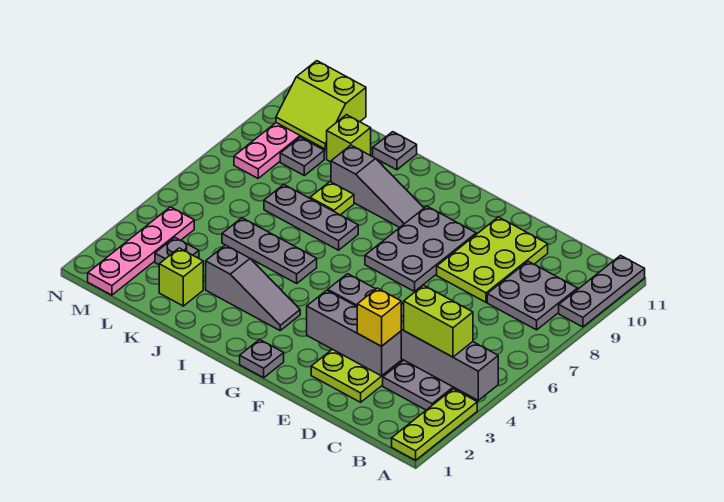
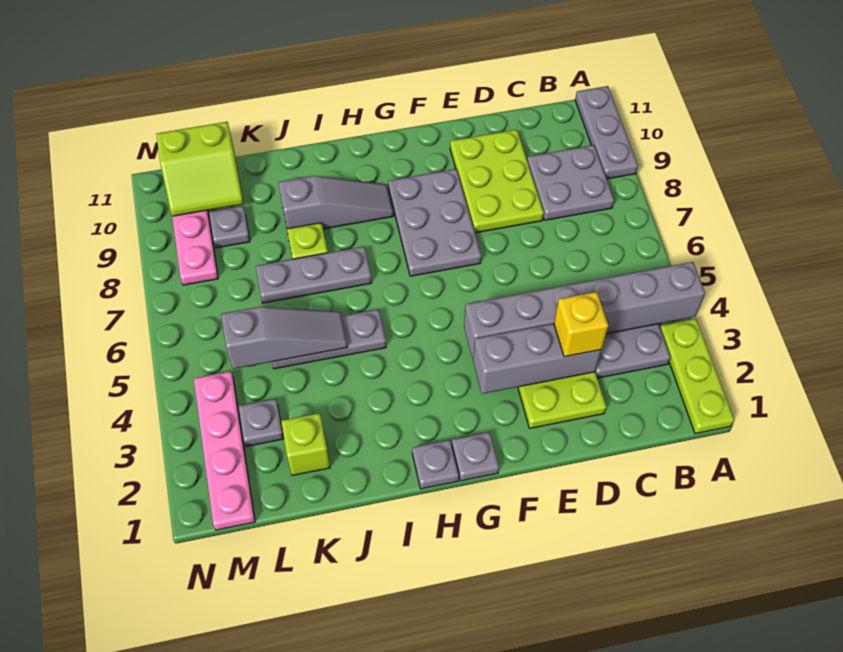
lime 1x2 brick [404,285,473,357] -> none
grey 1x3 slope [206,245,300,330] -> grey 1x3 slope moved to [221,307,348,369]
grey 1x1 plate [373,132,417,170] -> grey 1x1 plate moved to [412,440,459,489]
lime 1x1 brick [327,115,371,162] -> none

